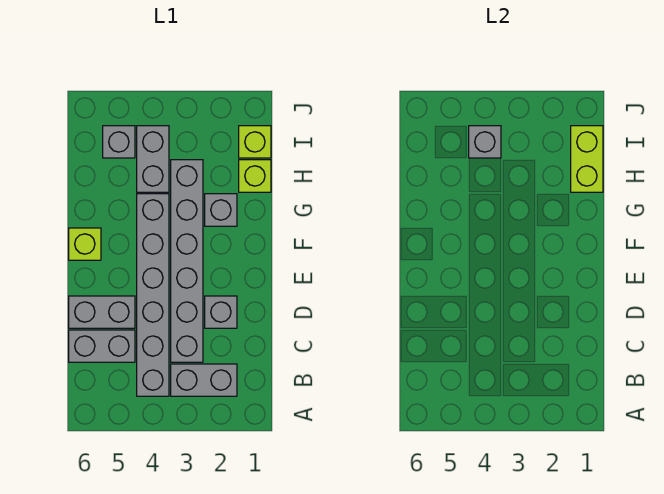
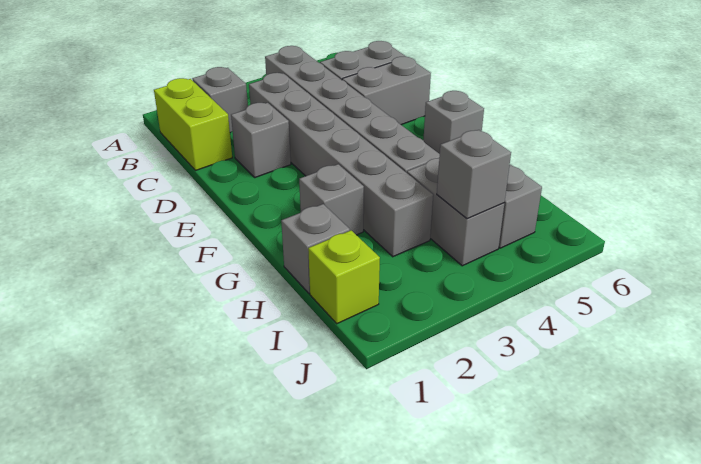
grey 1x2 brick [171,364,237,396] -> grey 1x1 brick [192,67,248,133]
lime 1x1 brick [69,228,101,260] -> grey 1x1 brick [423,91,484,154]
lime 1x1 brick [239,160,271,192] -> grey 1x1 brick [281,204,350,293]
lime 1x2 brick [571,126,603,192] -> lime 1x2 brick moved to [154,78,232,170]

